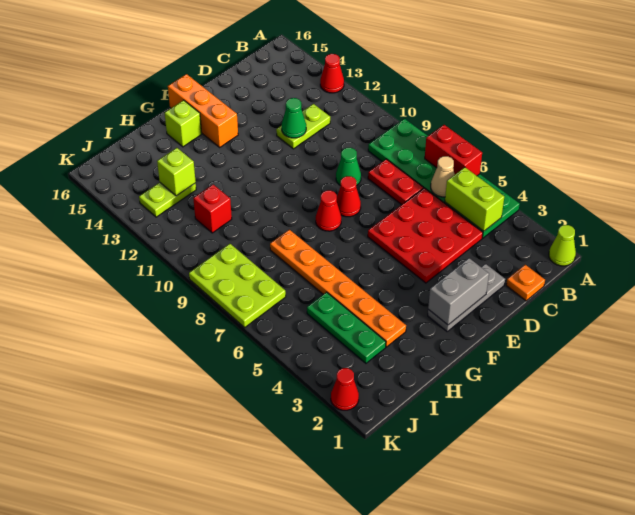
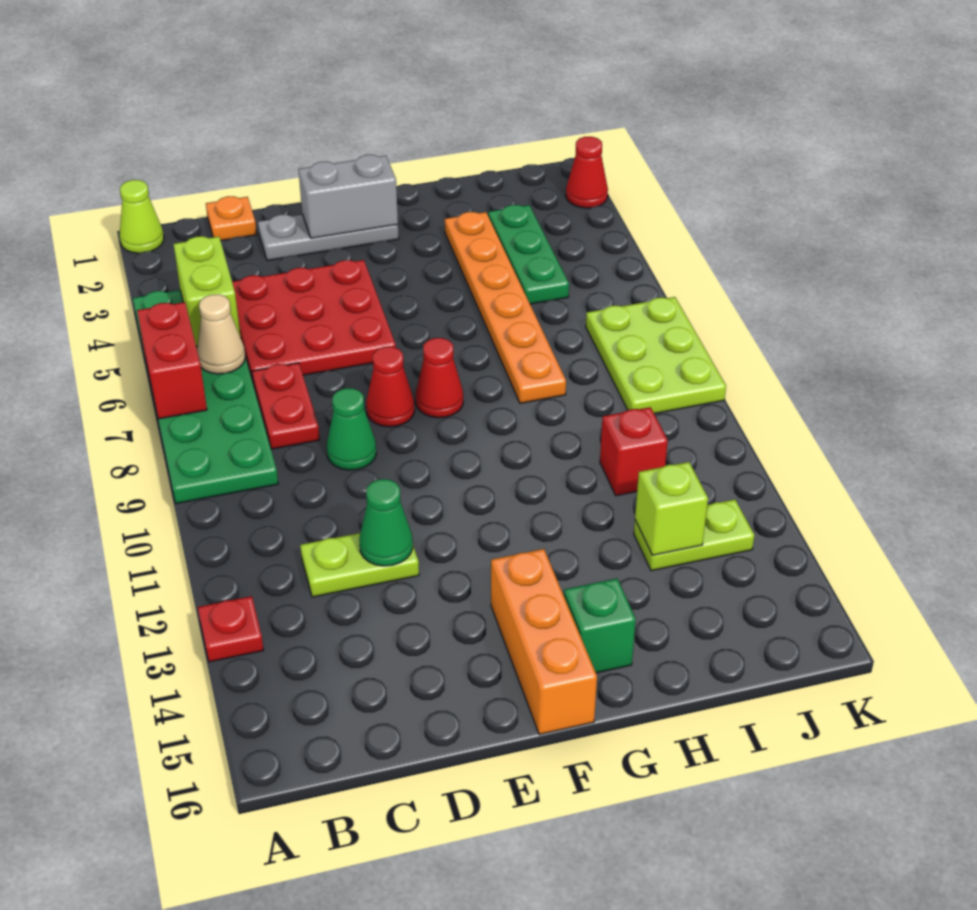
red 1x1 cone [320,54,344,93] -> red 1x1 plate [198,596,264,662]
lime 1x1 brick [165,100,202,147] -> green 1x1 brick [564,579,636,673]

